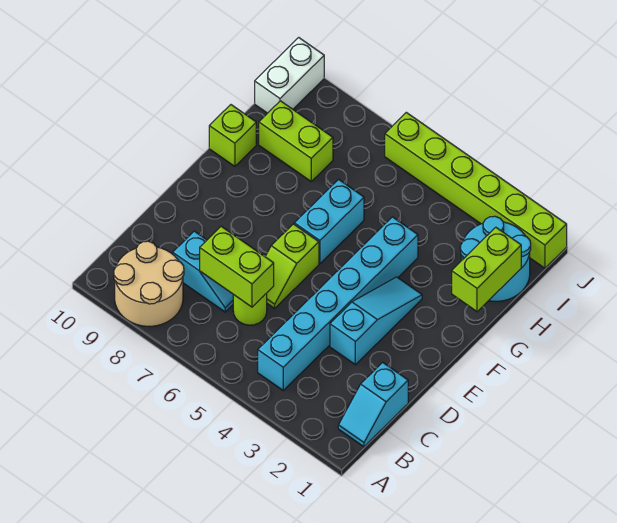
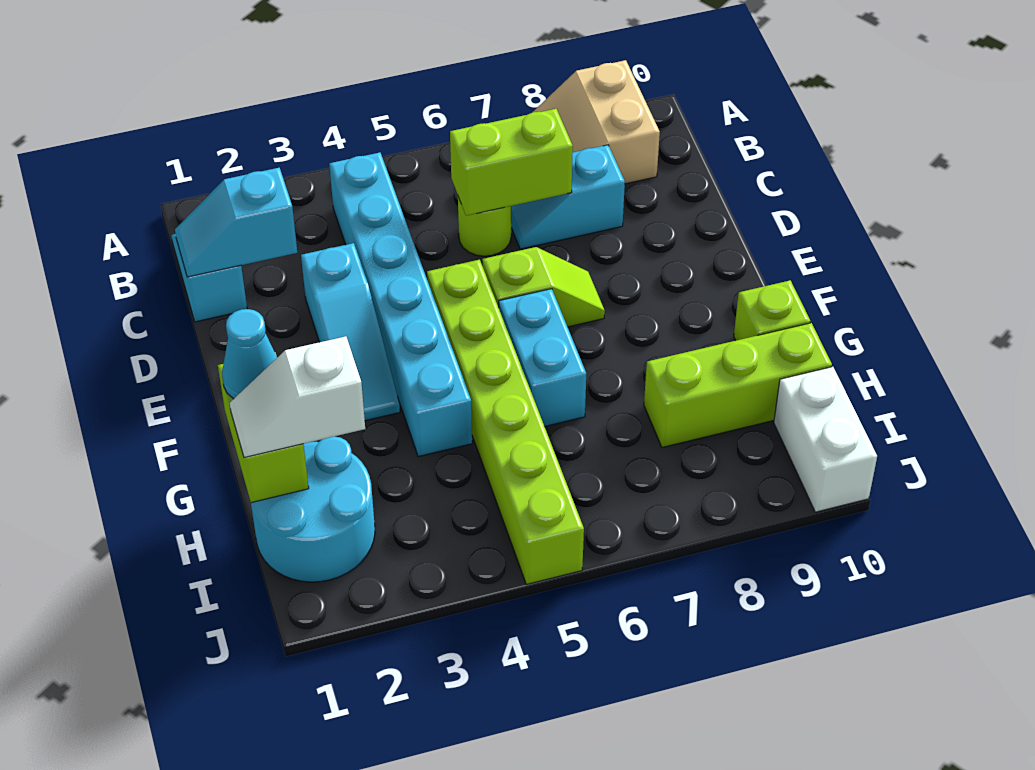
tan 2x2 round brick [114,241,184,326] -> tan 2x2 slope [532,60,660,184]
none -> cyan 1x2 slope [175,168,297,277]
lime 1x2 slope [265,224,319,308] -> lime 1x2 slope turned to [482,247,605,327]
none -> cyan 1x1 cone [222,309,277,399]
none -> white 1x2 slope [230,336,365,458]
lime 1x2 brick [259,101,333,181] -> lime 1x3 brick [644,323,832,447]
lime 1x6 brick [385,112,567,268] -> lime 1x6 brick turned to [427,260,584,584]

